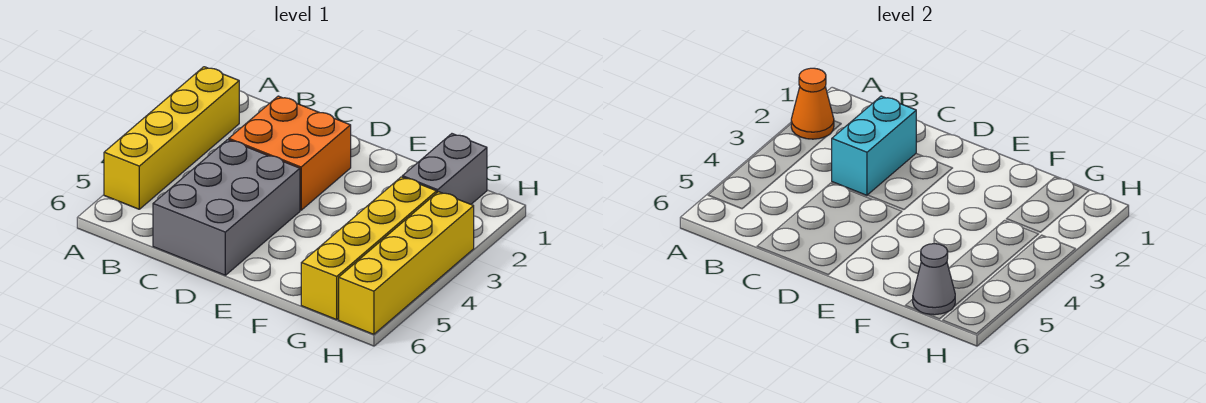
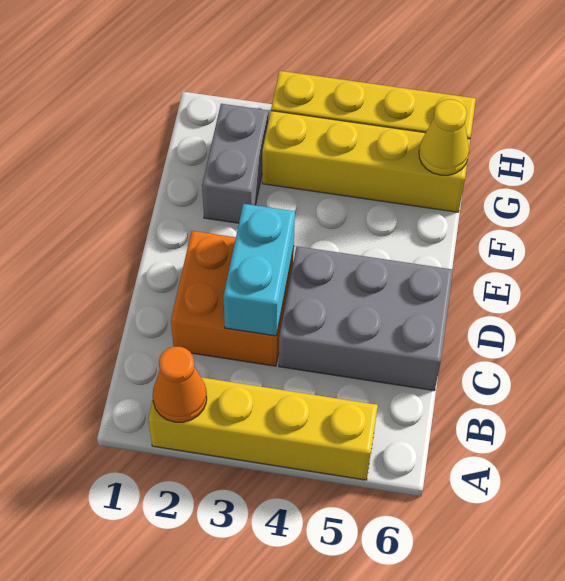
cyan 1x2 brick [832,96,916,195] -> cyan 1x2 brick turned to [223,204,295,336]
grey 1x2 brick [402,134,487,204] -> grey 1x2 brick turned to [202,104,268,223]
grey 1x1 cone [913,244,955,315] -> yellow 1x1 cone [419,99,469,175]

